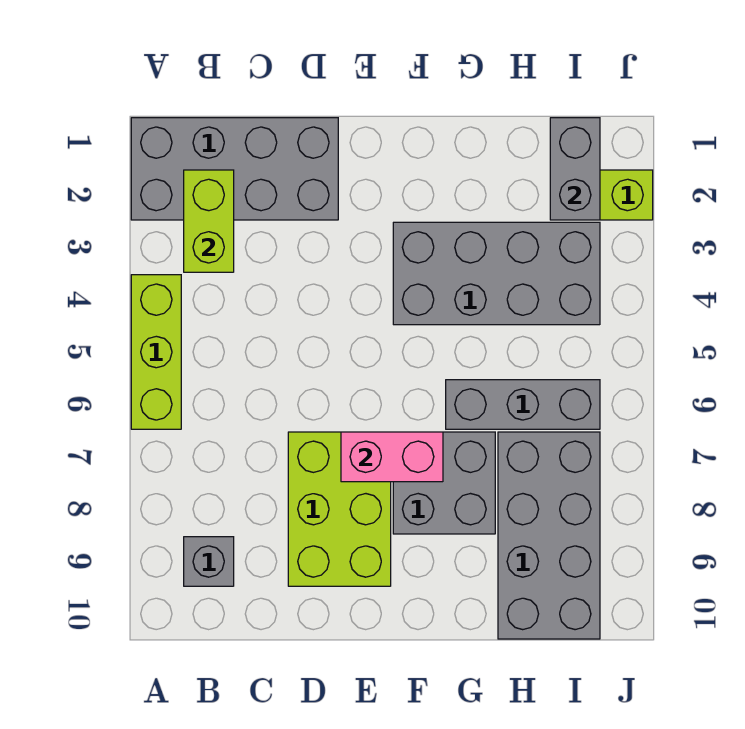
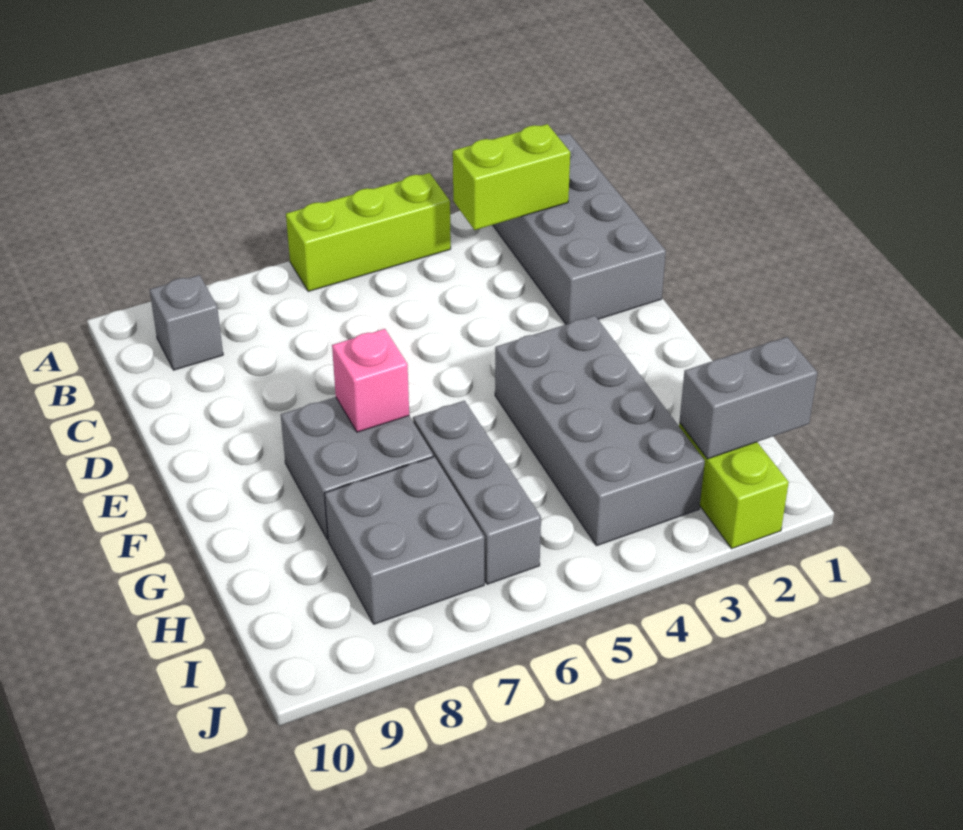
lime 2x3 brick [288,432,391,586] -> none
pink 1x2 brick [341,432,443,482] -> pink 1x1 brick [332,329,409,432]
grey 2x4 brick [498,432,600,639] -> grey 2x2 brick [325,457,484,624]

